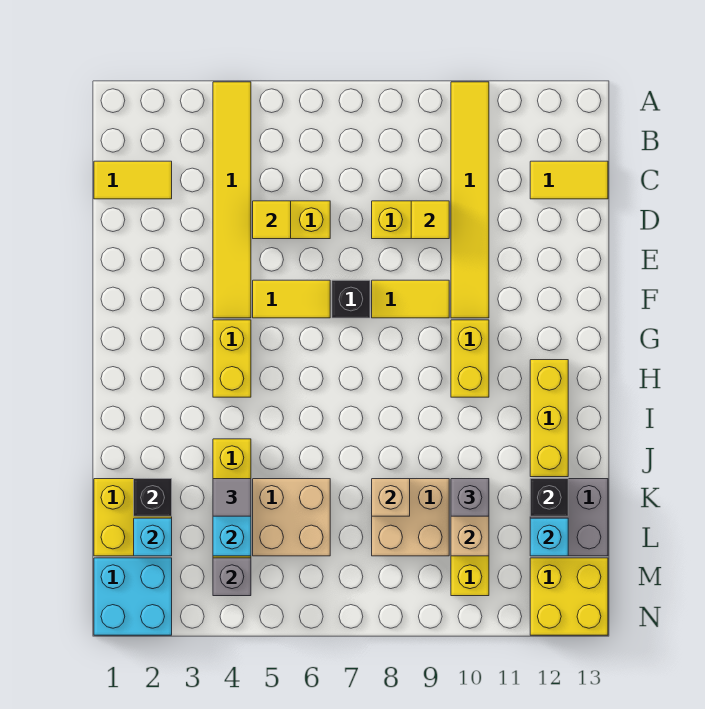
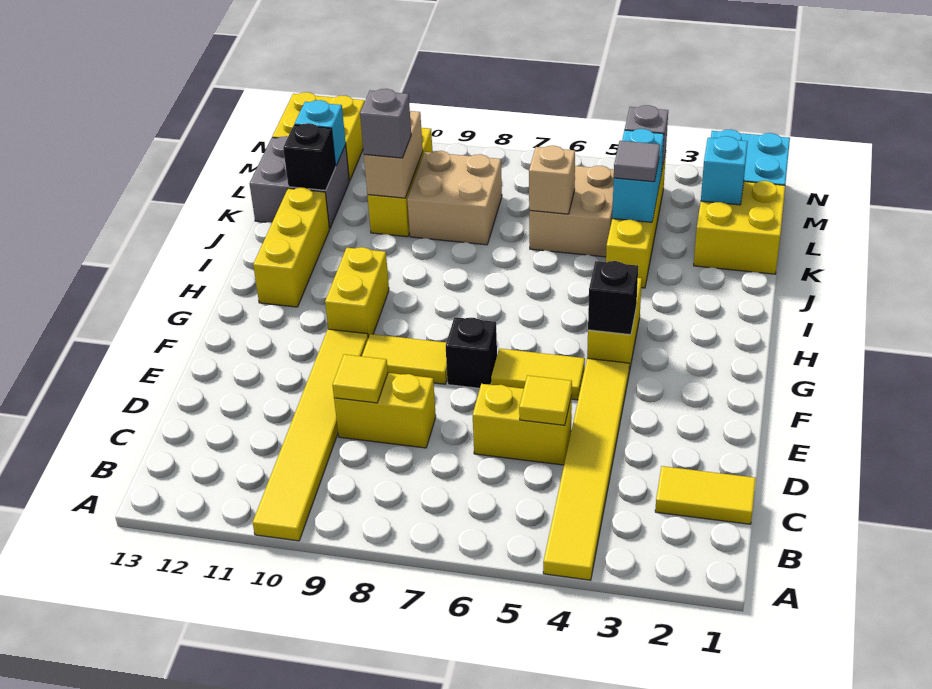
yellow 1x2 tile [530,161,608,199] -> none
black 1x1 brick [134,479,172,516] -> black 1x1 brick moved to [588,261,638,335]
tan 1x1 brick [372,479,410,516] -> tan 1x1 brick moved to [529,146,575,214]

